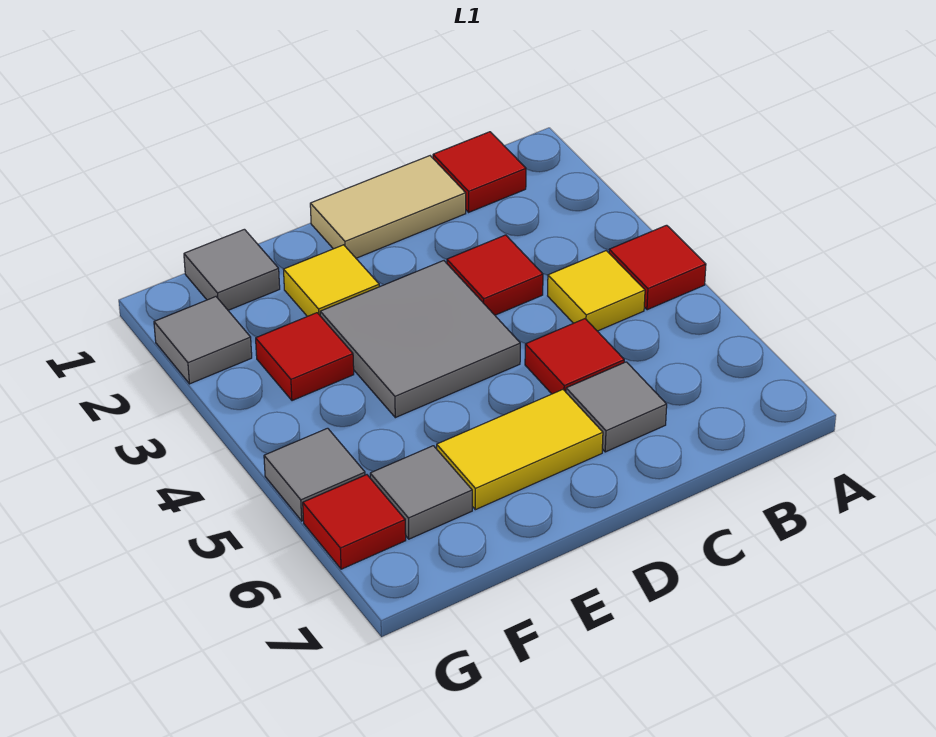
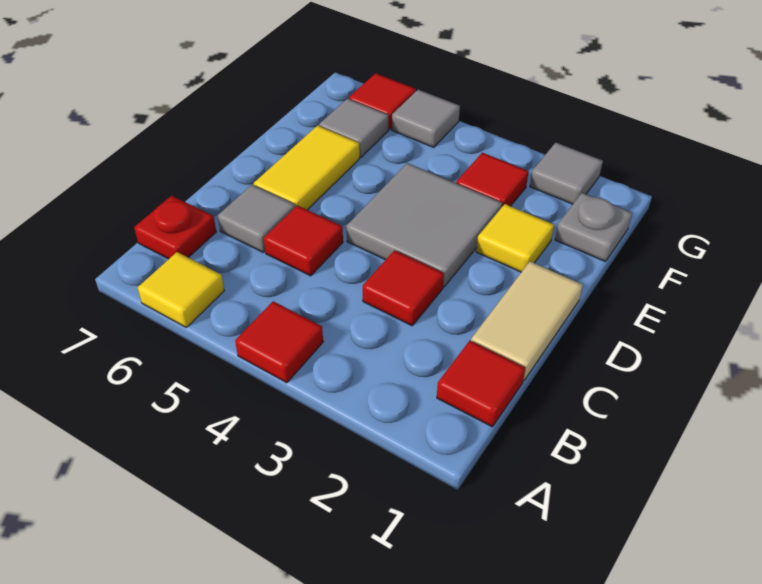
yellow 1x1 tile [548,251,645,331] -> yellow 1x1 tile moved to [138,252,224,327]
none -> red 1x1 plate [134,196,216,259]
grey 1x1 tile [184,229,280,310] -> grey 1x1 plate [555,193,632,262]

